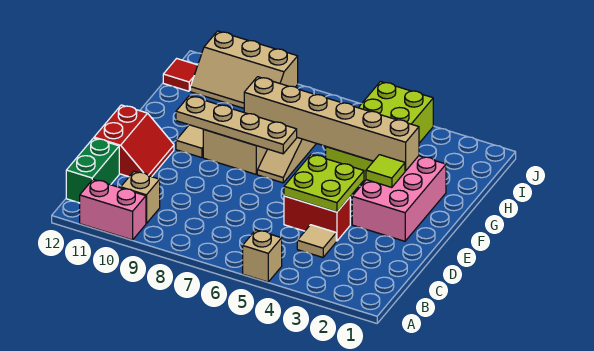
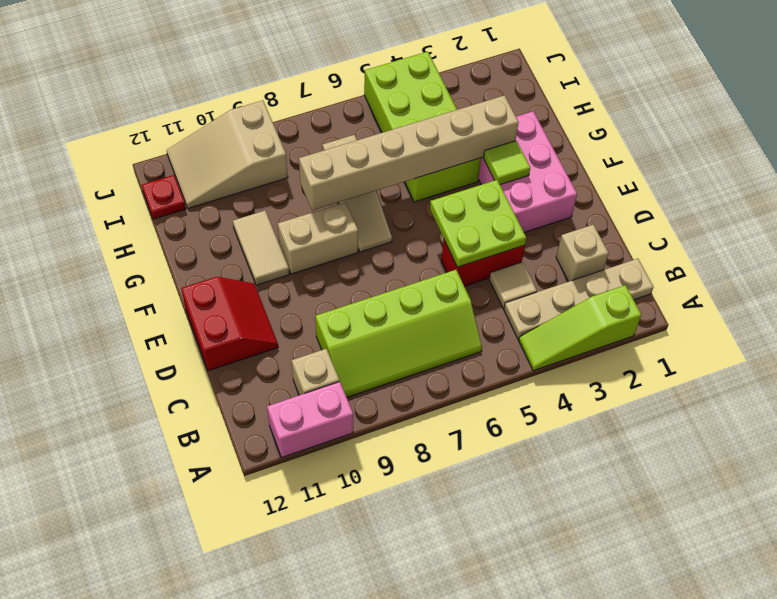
none -> lime 1x3 slope [519,285,641,371]
tan 1x1 brick [243,230,282,282] -> tan 1x1 brick moved to [556,225,609,282]
none -> lime 2x4 slope [315,270,482,397]
green 1x2 brick [66,138,119,203] -> none
tan 1x4 plate [176,96,297,154] -> tan 1x4 plate moved to [504,259,653,339]
tan 2x3 slope [190,31,298,108] -> tan 2x3 slope turned to [167,100,288,208]
red 1x1 tile [163,58,198,91] -> red 1x1 plate [142,175,186,219]

